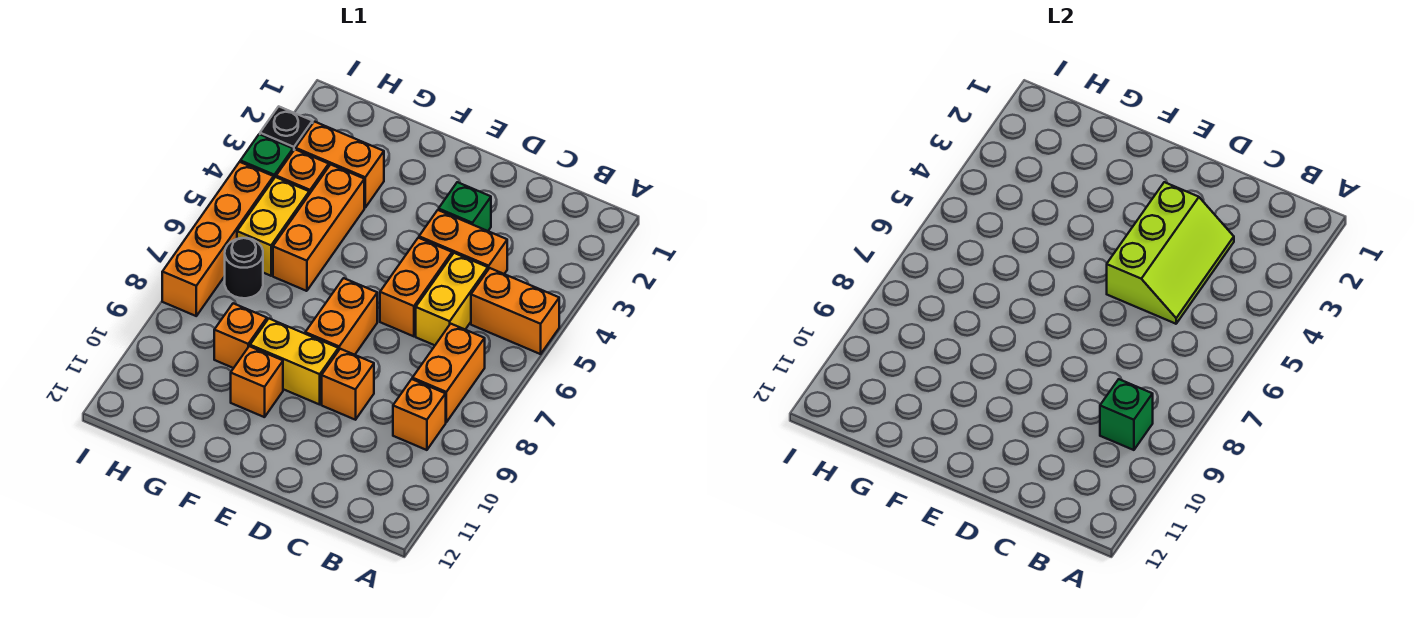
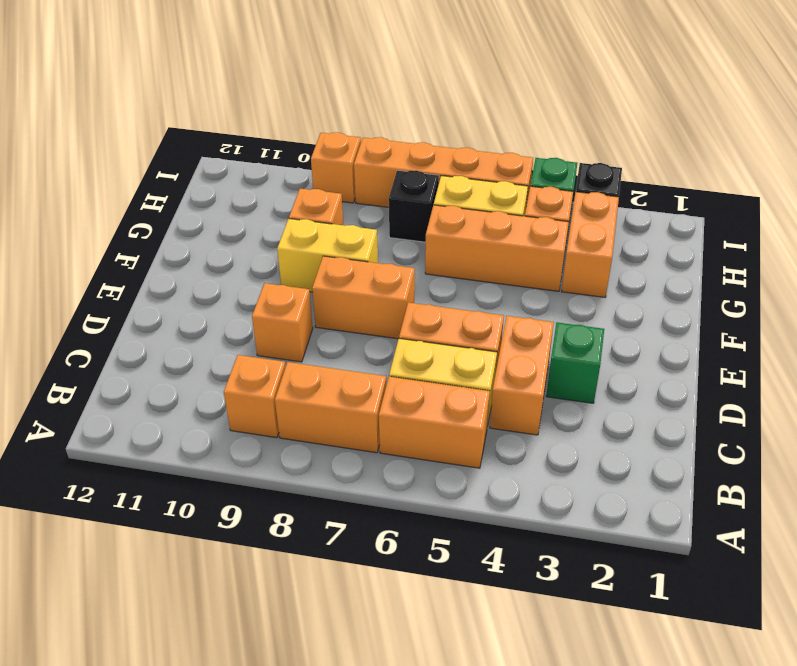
orange 1x2 brick [471,268,559,354] -> orange 1x2 brick turned to [379,377,490,468]
green 1x1 brick [1100,379,1153,450] -> none
lime 2x3 slope [1107,182,1234,324] -> none
yellow 1x2 brick [250,319,338,404] -> yellow 1x2 brick turned to [277,218,378,292]
orange 1x1 brick [231,346,283,417] -> orange 1x1 brick moved to [311,132,361,203]
black 1x1 round brick [225,238,263,298] -> black 1x1 brick [389,170,439,242]

